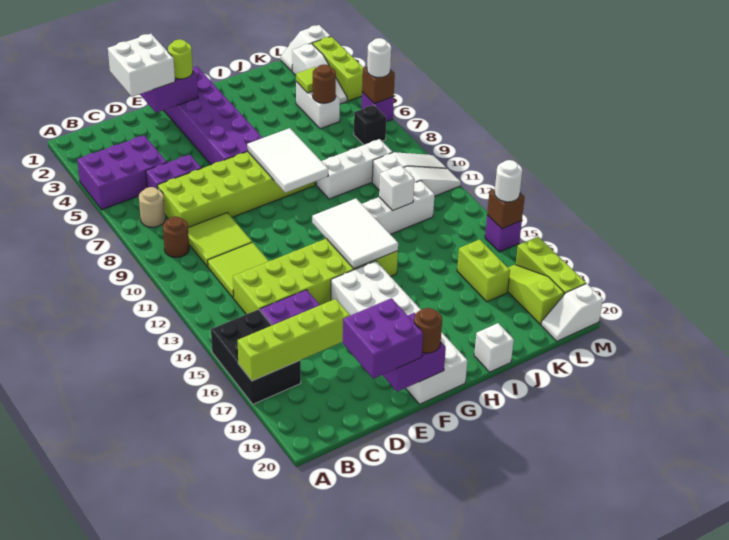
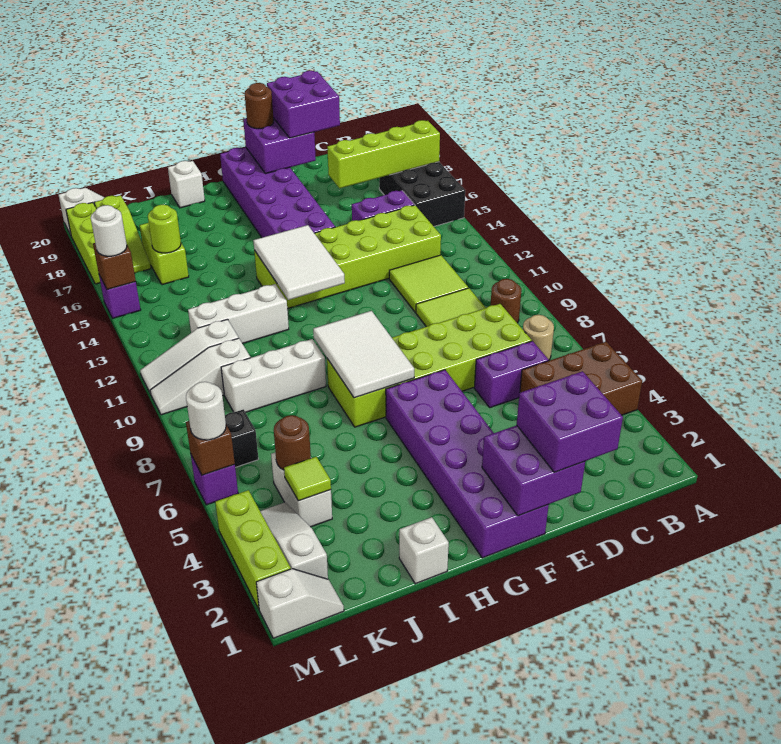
purple 2x3 brick [77,135,167,210] -> brown 2x3 brick [520,342,642,415]
white 2x2 brick [108,34,175,97] -> purple 2x2 brick [517,371,623,472]
lime 1x1 round brick [168,39,193,79] -> lime 1x1 round brick moved to [148,204,181,253]
white 2x6 brick [331,261,467,404] -> purple 2x6 brick [220,147,335,238]
white 1x1 brick [379,165,414,211] -> white 1x1 brick moved to [399,517,449,584]

